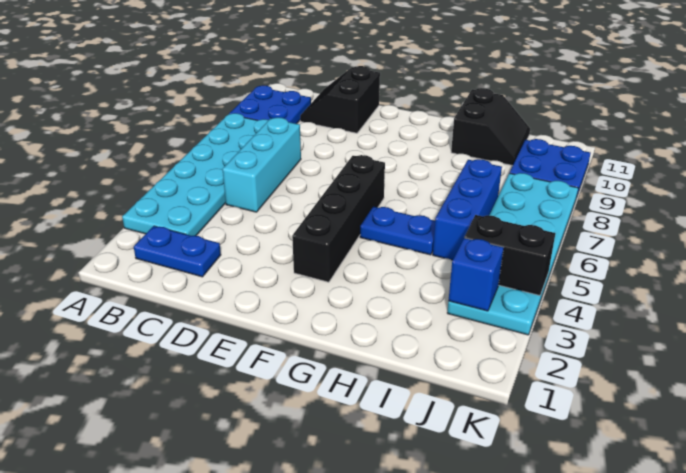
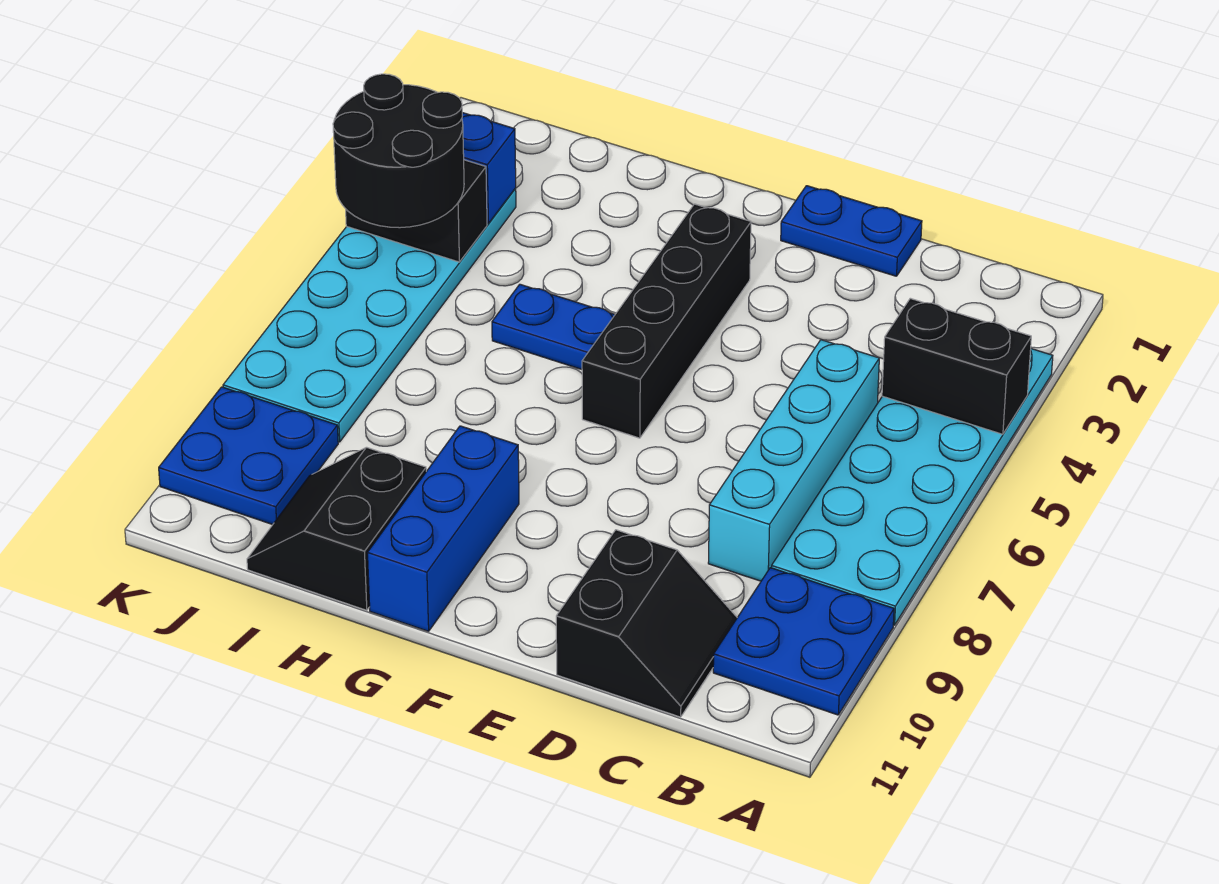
none -> black 1x2 brick [882,298,1031,434]
blue 1x2 plate [134,226,221,277] -> blue 1x2 plate moved to [781,186,922,276]
cyan 1x3 brick [223,118,301,212] -> cyan 1x4 brick [708,340,879,581]
blue 1x3 brick [433,159,502,260] -> blue 1x3 brick moved to [368,426,519,631]
none -> black 2x2 round brick [333,74,464,228]

